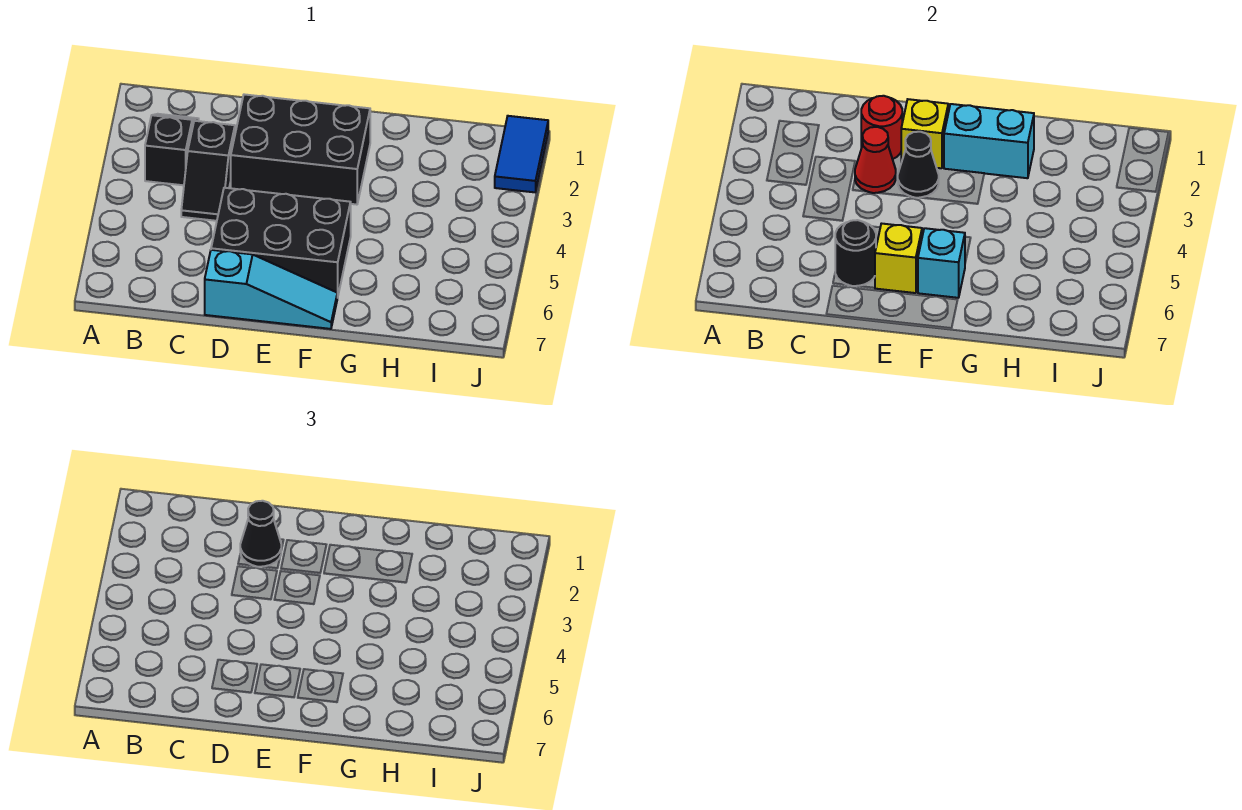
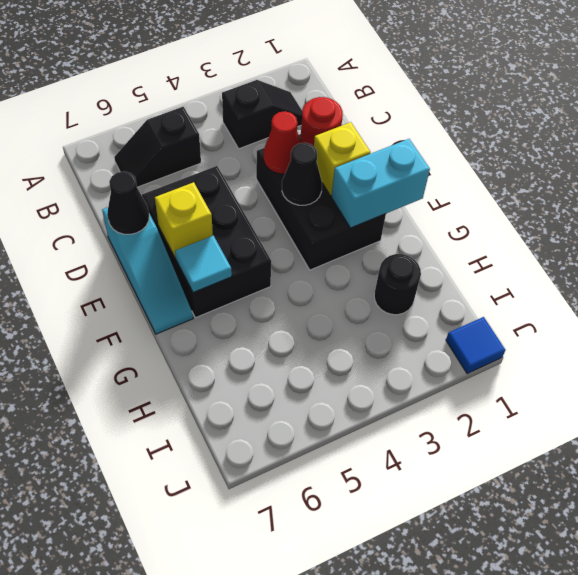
black 1x2 slope [181,121,235,221] -> black 1x2 slope moved to [114,107,201,187]
black 1x1 cone [240,501,281,567] -> black 1x1 cone moved to [107,171,149,234]
black 1x1 round brick [835,220,876,286] -> black 1x1 round brick moved to [374,254,421,315]
cyan 1x2 brick [944,104,1034,178] -> cyan 1x2 brick turned to [331,139,430,228]
cyan 1x1 brick [918,228,965,298] -> cyan 1x1 tile [175,236,232,293]
blue 1x2 tile [495,116,548,192] -> blue 1x1 tile [446,317,505,373]

